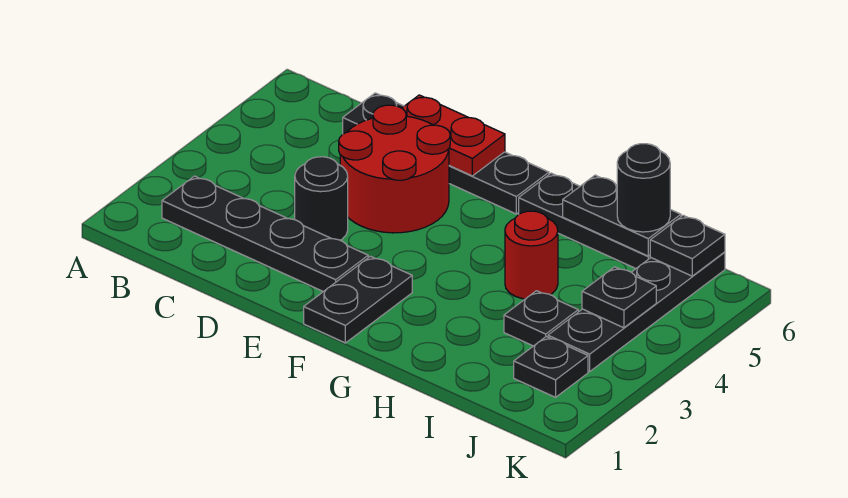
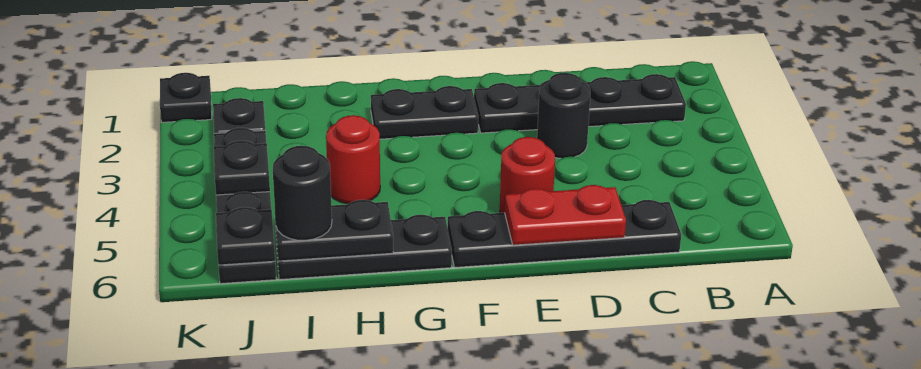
red 2x2 round brick [339,105,450,233] -> red 1x1 round brick [500,137,555,213]
black 1x2 plate [304,256,412,343] -> black 1x2 plate turned to [371,86,478,139]
black 1x1 plate [504,291,578,346] -> black 1x1 plate moved to [160,73,212,122]

